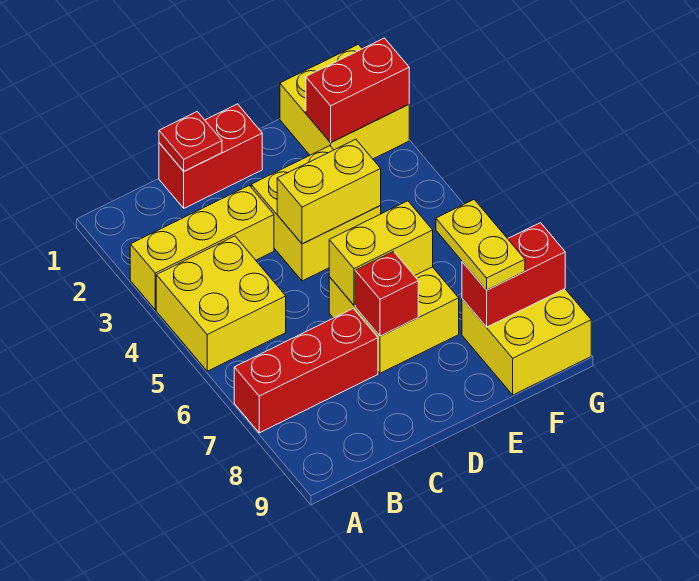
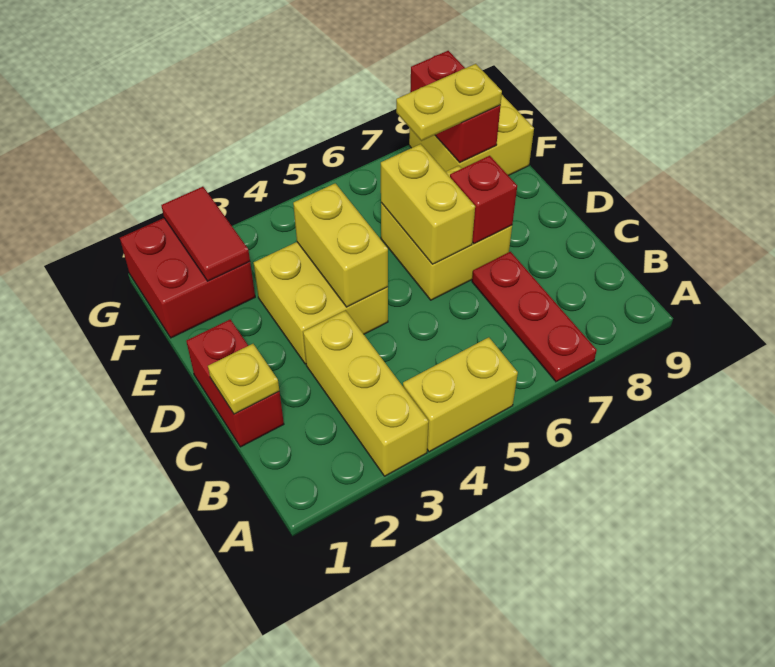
yellow 2x2 brick [156,236,286,371] -> yellow 1x2 brick [403,337,518,452]
red 1x3 brick [234,309,378,433] -> red 1x3 plate [472,252,597,382]
red 1x1 plate [159,112,222,171] -> yellow 1x1 plate [208,344,279,414]
yellow 2x2 brick [280,44,409,159] -> red 2x2 brick [120,218,255,338]
red 1x2 brick [306,38,409,143] -> red 1x2 tile [161,187,250,281]

